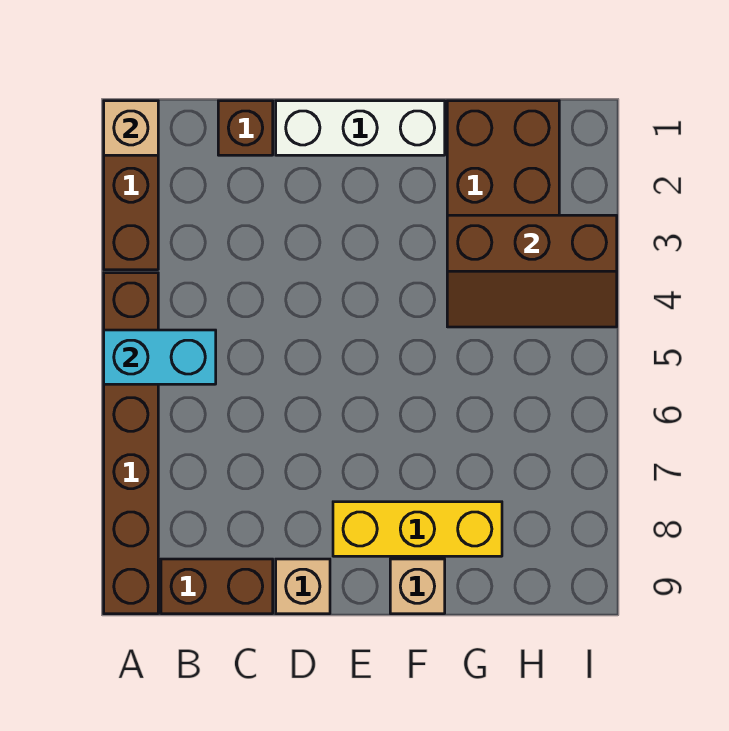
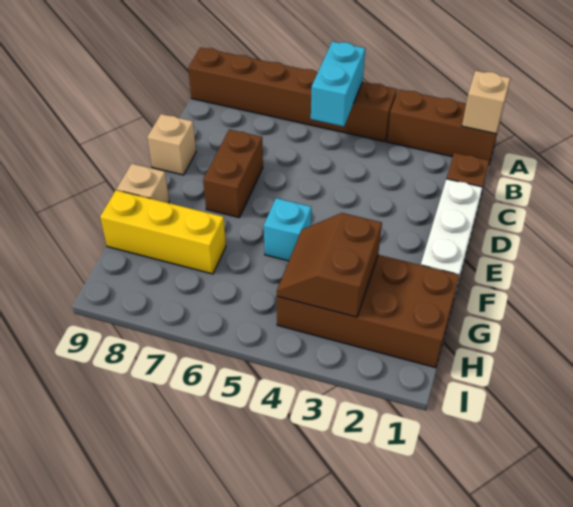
brown 1x2 brick [161,559,273,614] -> brown 1x2 brick moved to [203,129,263,218]
yellow 1x3 brick [333,502,502,556] -> yellow 1x3 brick turned to [100,190,226,274]
none -> cyan 1x1 brick [264,198,311,261]
brown 2x3 slope [447,215,617,327] -> brown 2x2 slope [277,213,382,317]

